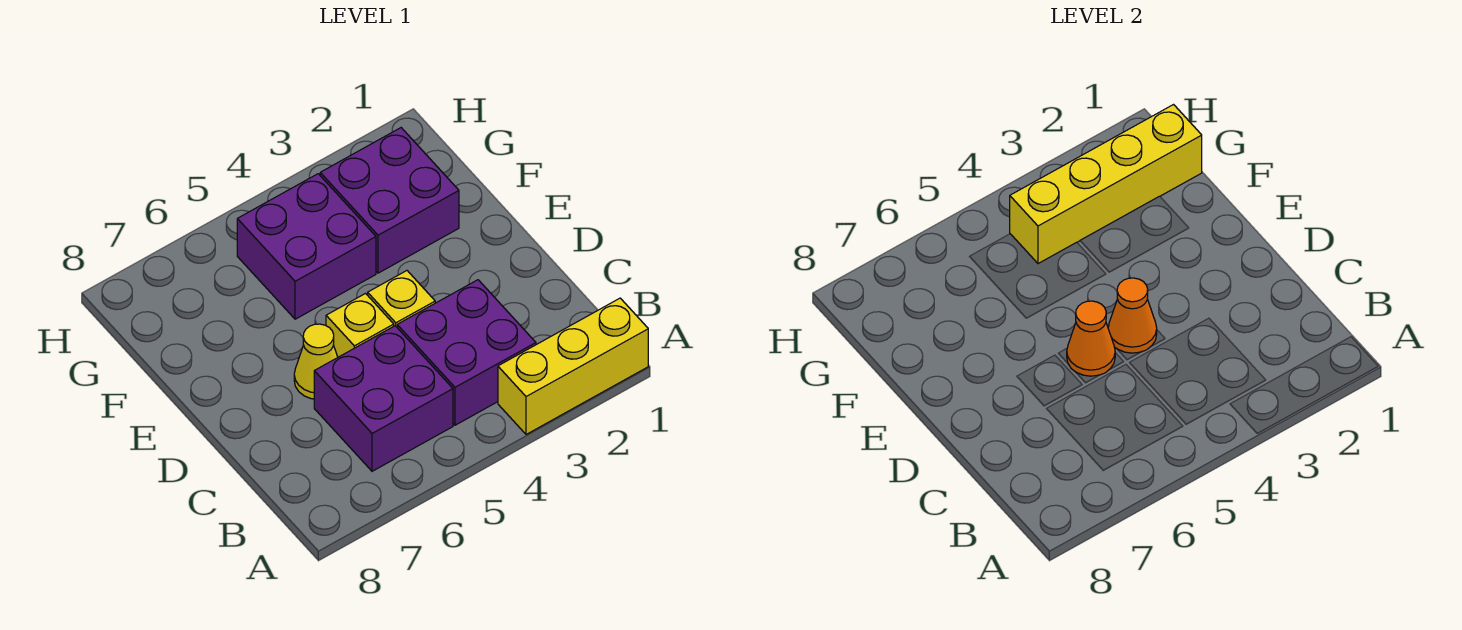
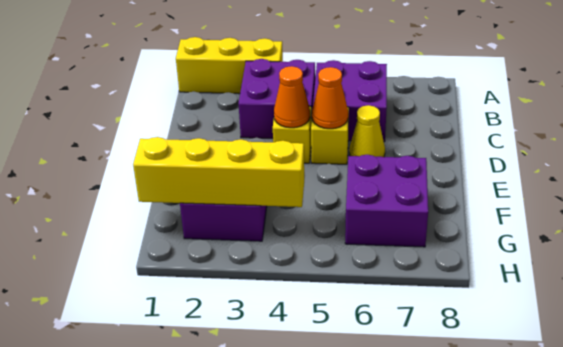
purple 2x2 brick [237,174,376,319] -> purple 2x2 brick moved to [345,155,428,247]

